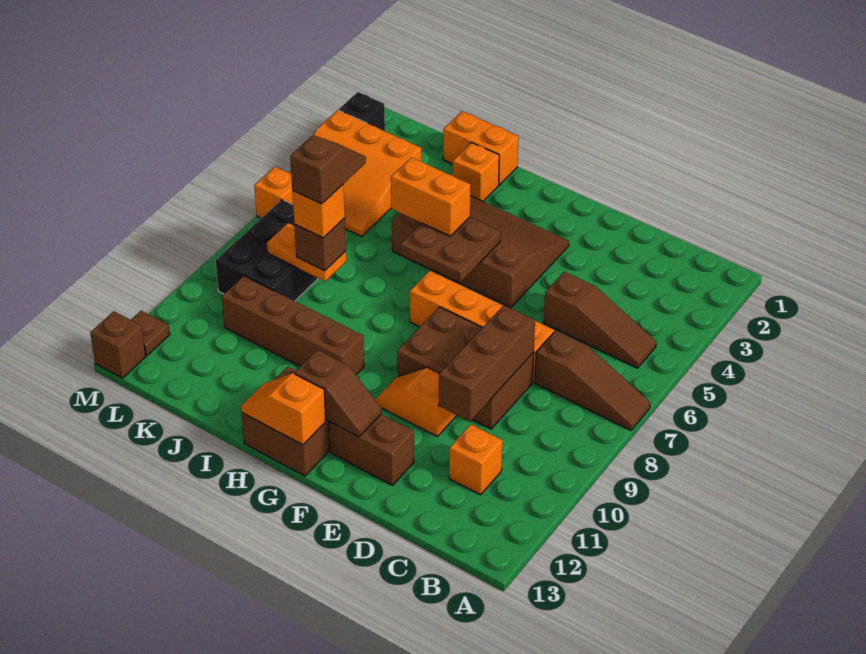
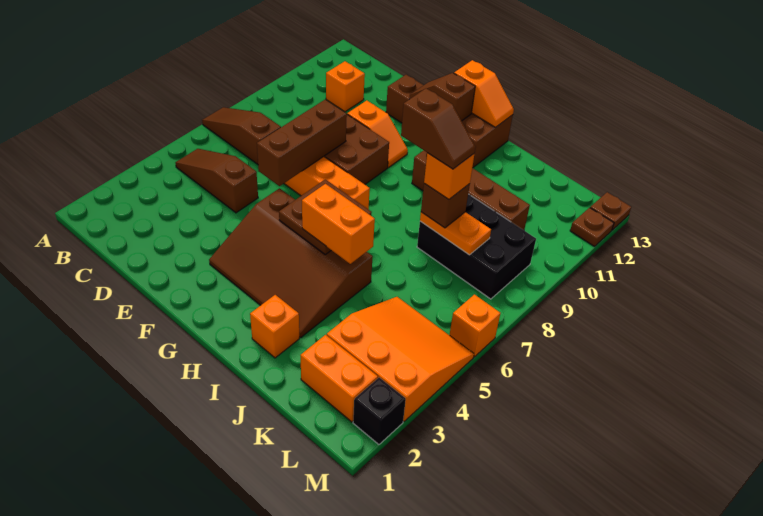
brown 1x3 brick [439,305,535,422] -> brown 1x3 brick moved to [257,99,347,186]
orange 1x2 brick [443,111,519,185] -> orange 1x2 brick moved to [301,335,378,422]
brown 1x2 slope [290,135,366,204] -> brown 1x2 slope turned to [401,88,476,169]
black 2x3 brick [216,200,318,301] -> black 2x3 brick turned to [417,194,536,299]
brown 1x1 brick [90,311,146,378] -> brown 1x1 plate [590,192,631,230]

